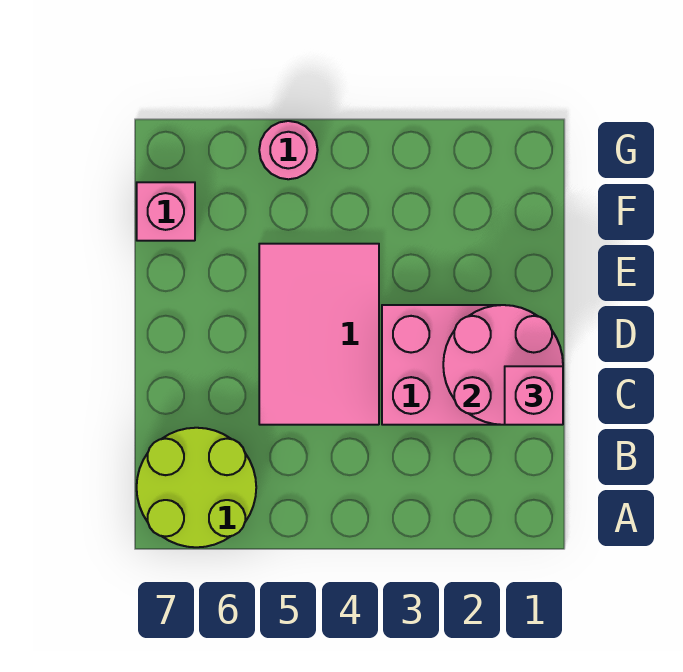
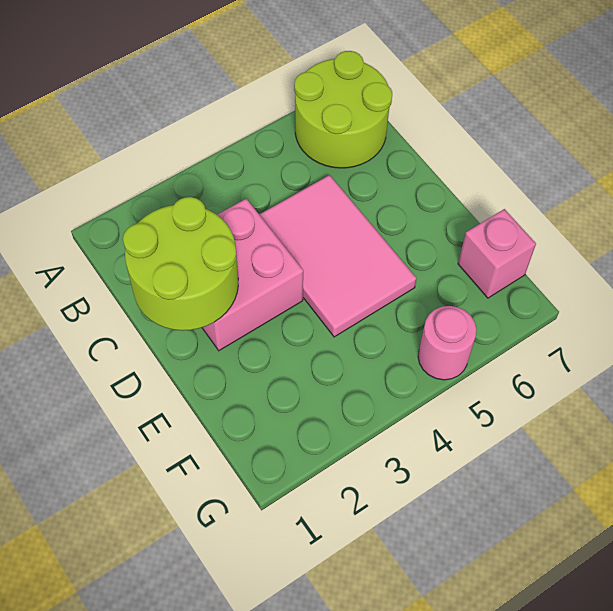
pink 2x2 round brick [443,305,563,425] -> lime 2x2 round brick [123,197,238,331]
pink 1x1 brick [505,366,563,425] -> none

